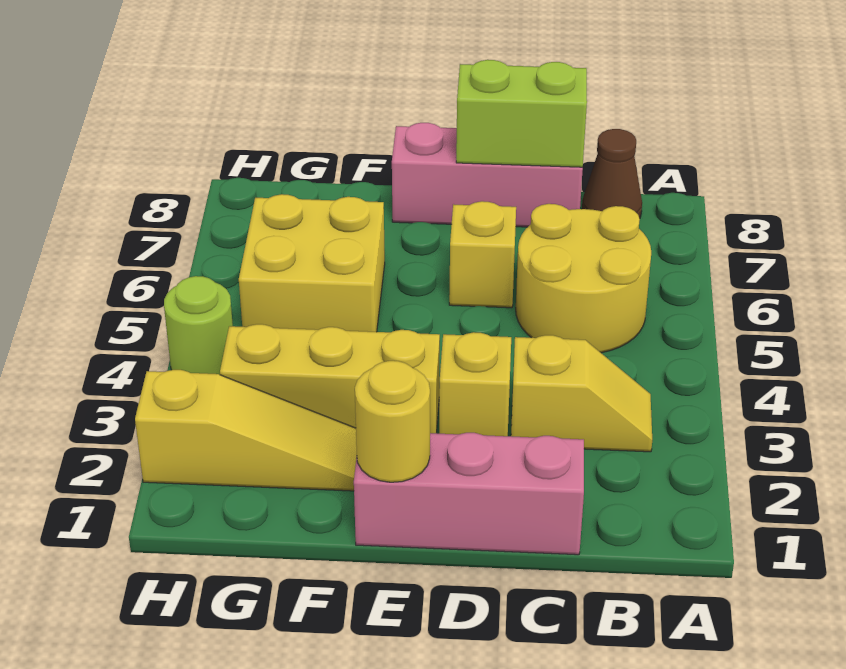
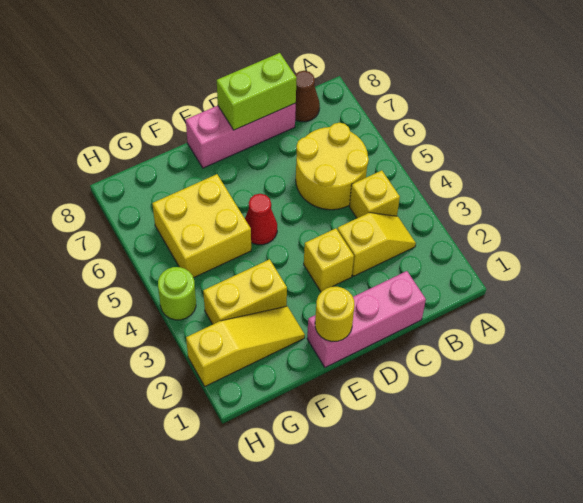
yellow 1x1 brick [449,201,516,308] -> yellow 1x1 brick moved to [349,170,400,218]
yellow 1x3 brick [220,324,440,433] -> yellow 1x2 brick [203,259,287,324]
none -> red 1x1 cone [245,194,277,245]

